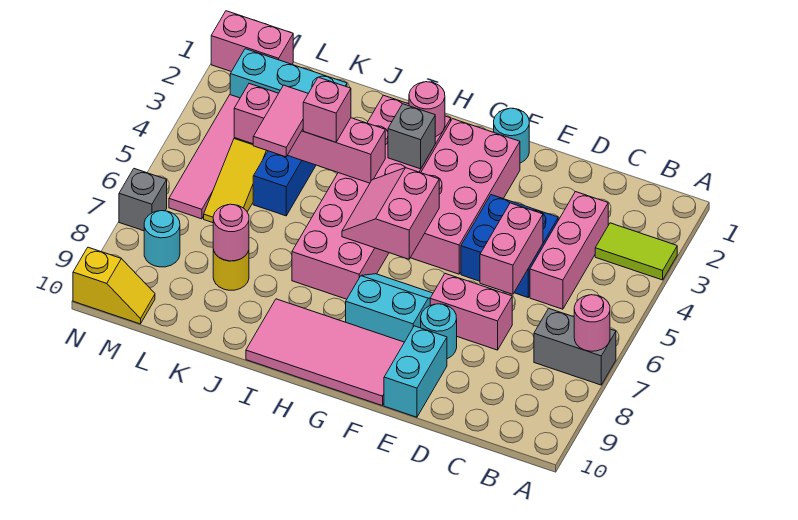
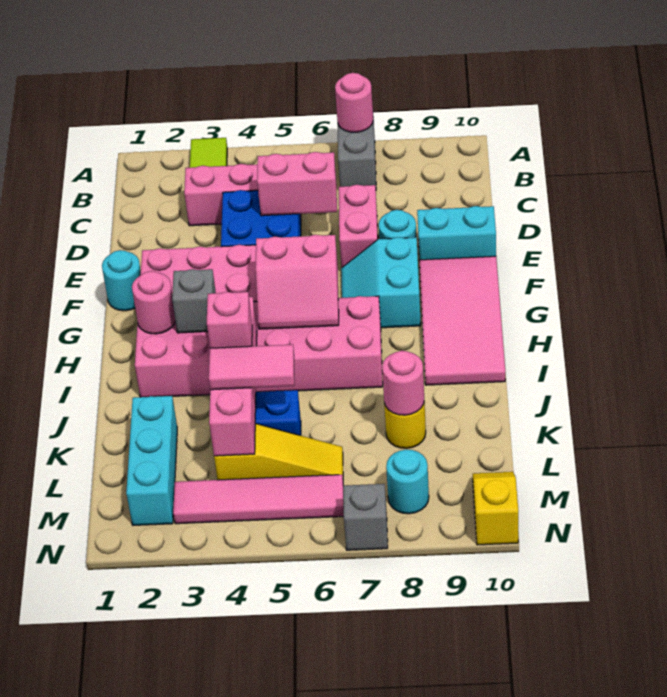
pink 1x2 brick [211,11,293,72] -> none

